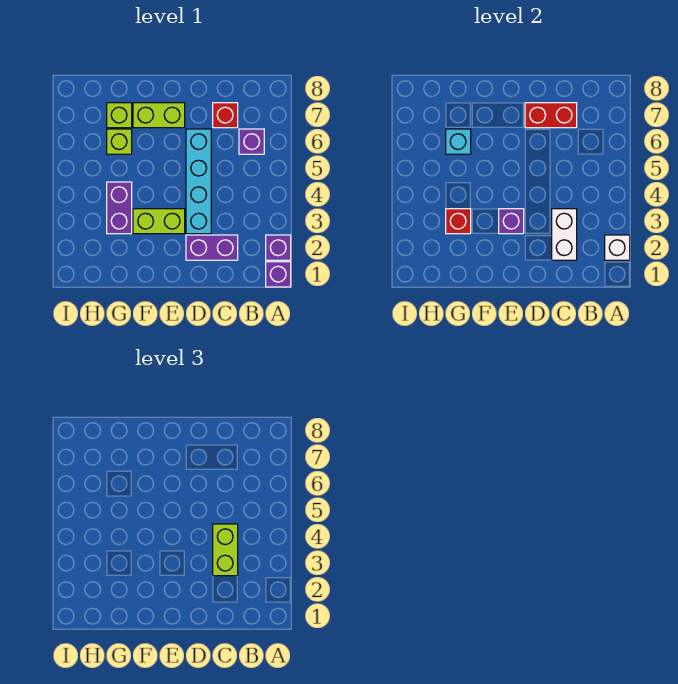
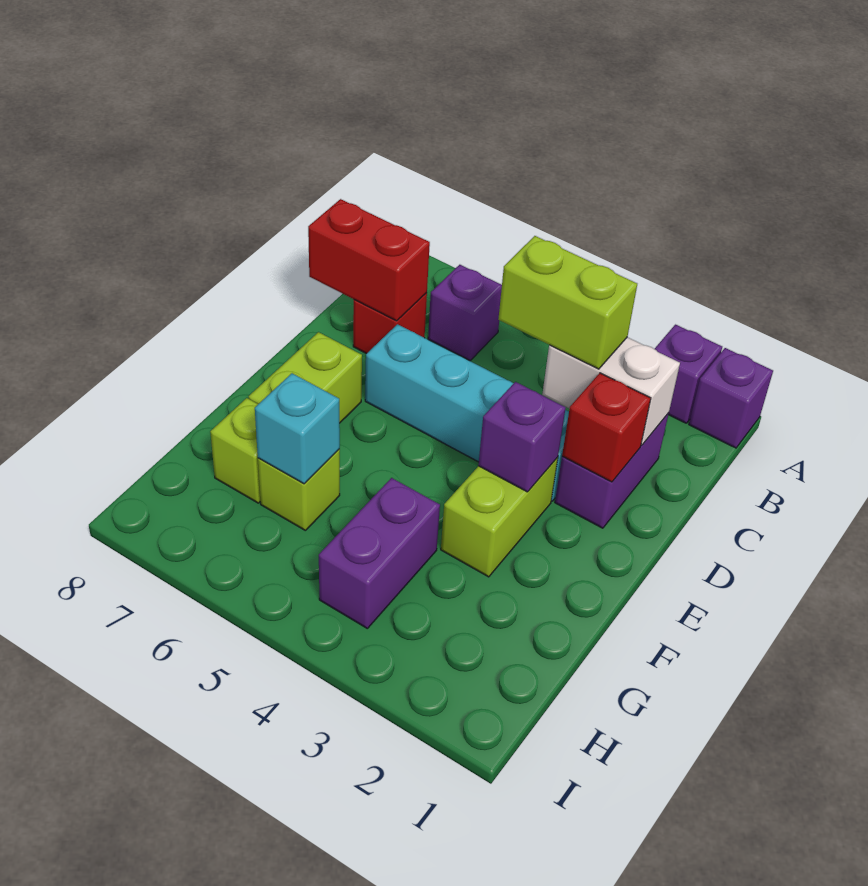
white 1x1 brick [605,235,630,260] -> none
red 1x2 brick [525,103,577,128] -> red 1x2 brick turned to [308,199,430,321]
purple 1x2 brick [107,182,132,234] -> purple 1x2 brick turned to [319,478,440,628]
red 1x1 brick [446,209,471,234] -> red 1x1 brick moved to [562,373,651,482]

